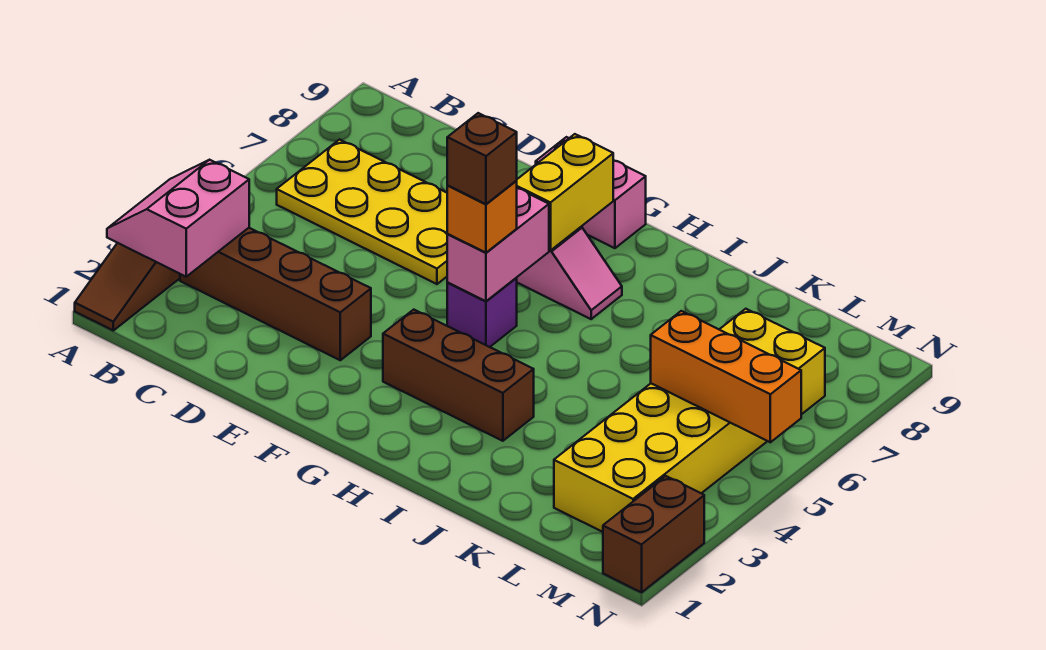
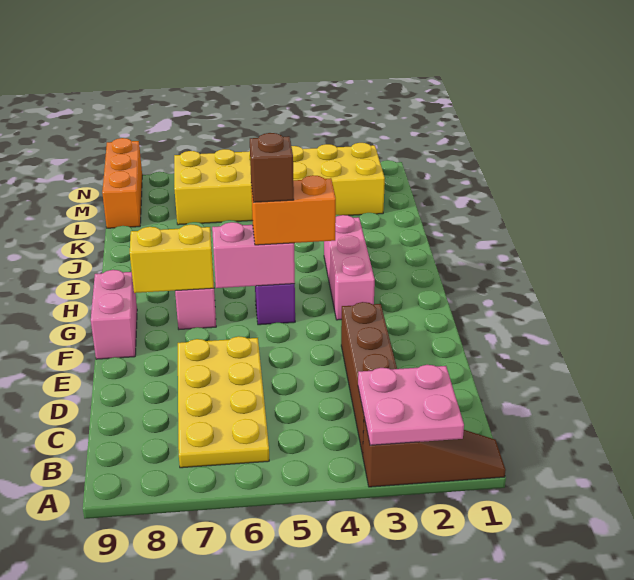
pink 2x2 slope [107,160,249,277] -> pink 2x2 plate [358,365,464,445]
brown 1x3 brick [383,310,534,441] -> pink 1x3 brick [324,215,375,320]
orange 1x1 brick [447,180,517,253] -> orange 1x2 brick [251,175,336,245]
orange 1x3 brick [651,311,801,442] -> orange 1x3 brick moved to [102,138,142,228]
brown 1x2 brick [603,476,704,592] -> none

